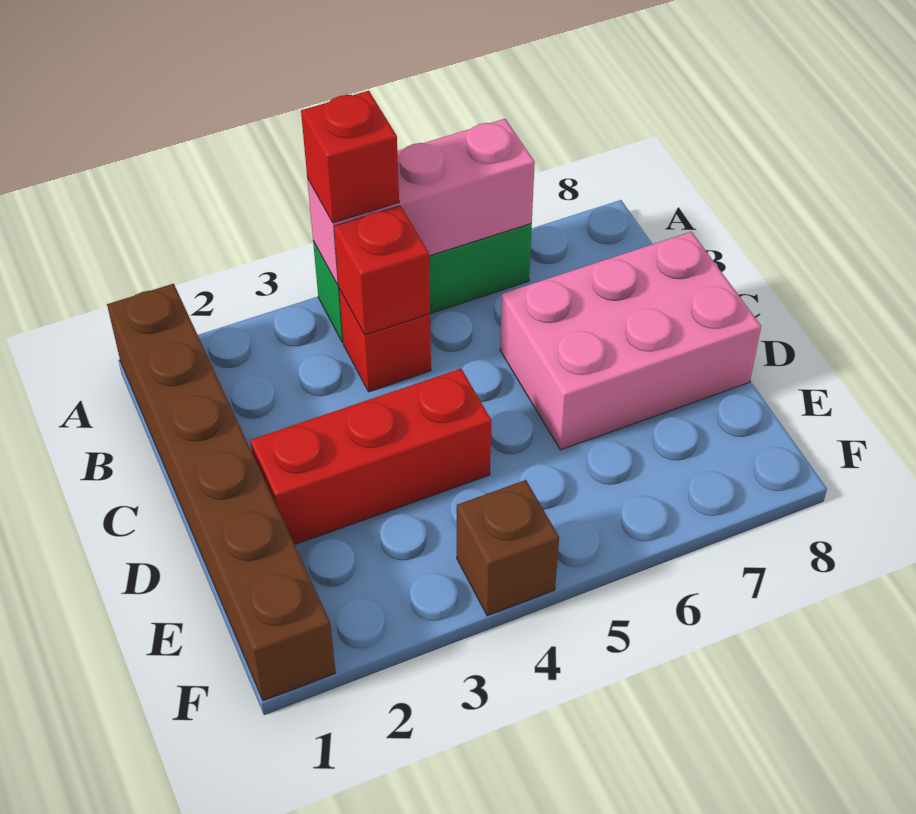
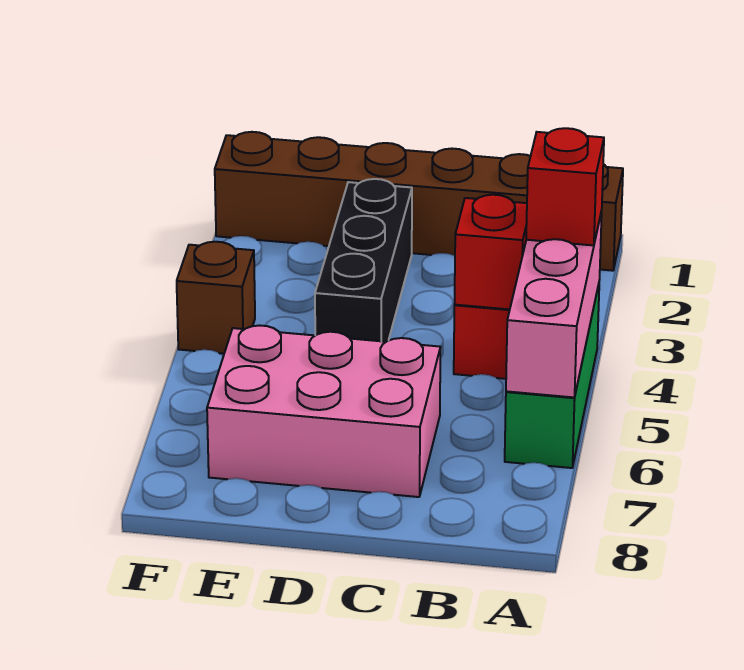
pink 2x3 brick [500,232,761,450] -> pink 2x3 brick turned to [207,325,441,497]
red 1x3 brick [250,369,491,545] -> black 1x3 brick [315,179,412,342]

